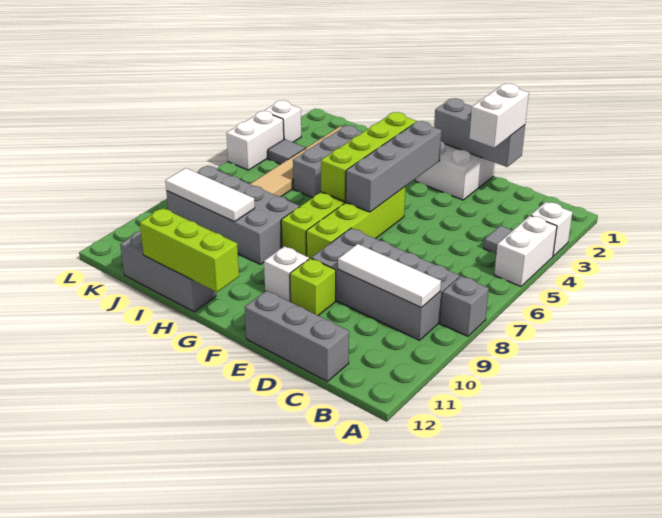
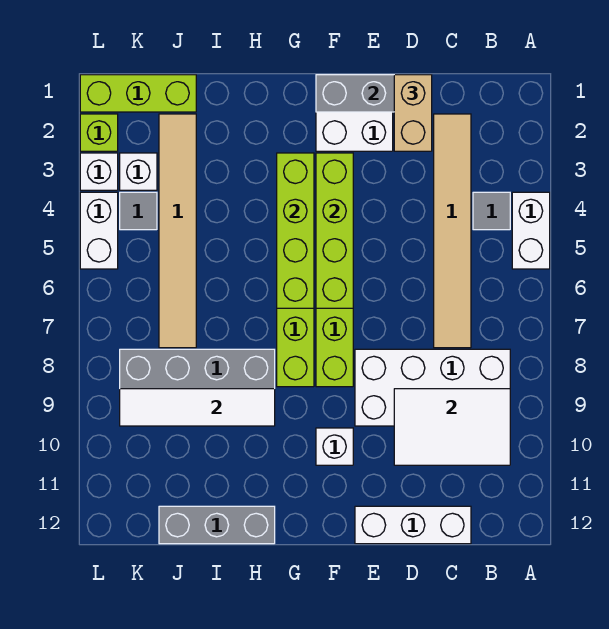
white 1x1 brick [531,202,572,256] -> white 1x1 brick moved to [120,153,157,190]
grey 1x1 brick [440,276,489,336] -> none
grey 2x4 brick [311,228,459,340] -> white 2x4 brick [355,349,510,426]
white 1x3 tile [338,244,441,307] -> white 2x3 tile [394,389,510,465]
none -> tan 1x6 tile [434,114,471,348]
grey 1x3 brick [245,291,349,382] -> white 1x3 brick [355,506,471,544]
white 1x2 brick [469,84,529,148] -> tan 1x2 brick [394,75,432,151]
lime 1x1 brick [290,258,336,315] -> lime 1x1 brick moved to [80,114,118,151]
grey 1x4 brick [346,121,442,212] -> lime 1x4 brick [316,153,353,308]
lime 1x3 brick [140,208,239,292] -> lime 1x3 brick moved to [80,75,196,112]
grey 1x3 brick [293,126,363,198] -> none
white 1x3 tile [165,168,255,222] -> white 1x4 tile [120,389,275,426]

